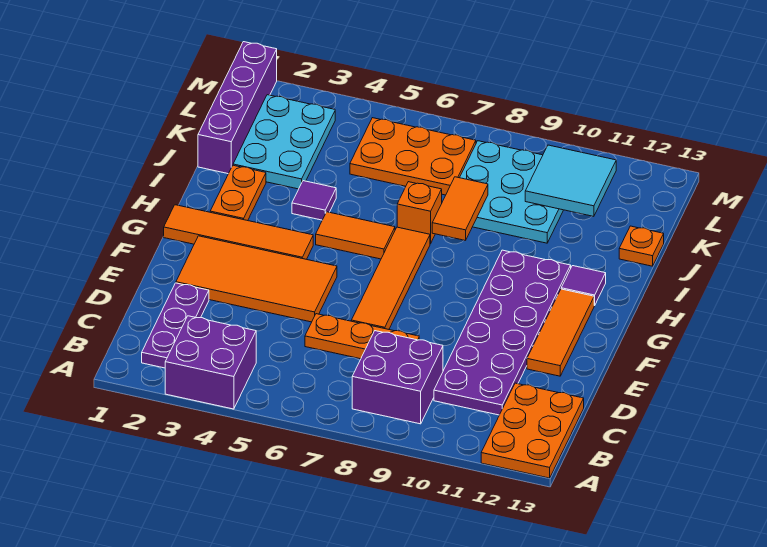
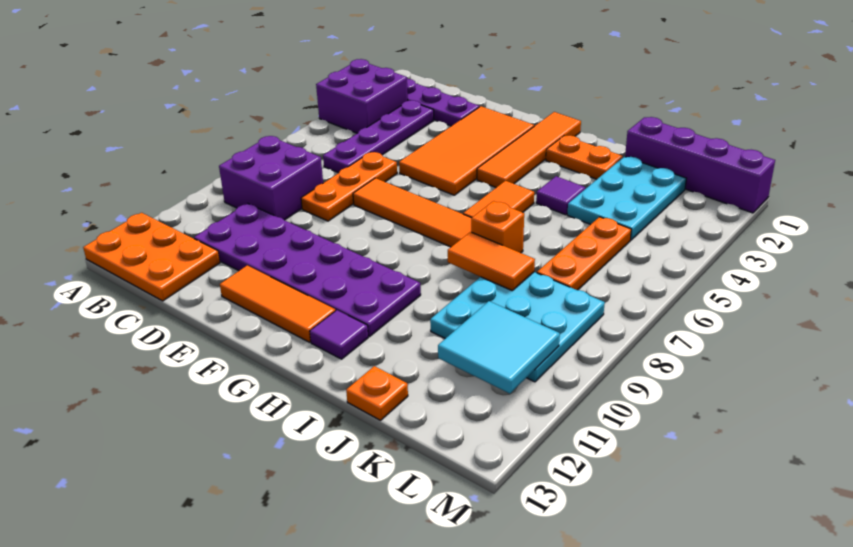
none -> purple 1x4 plate [323,100,434,173]
cyan 2x3 plate [233,95,335,189] -> cyan 2x3 plate turned to [567,156,686,240]
orange 2x3 plate [350,118,476,195] -> orange 1x3 plate [537,217,631,290]

